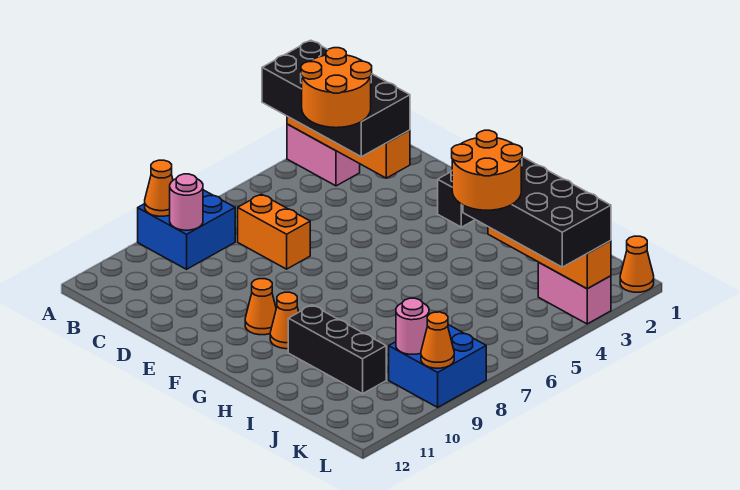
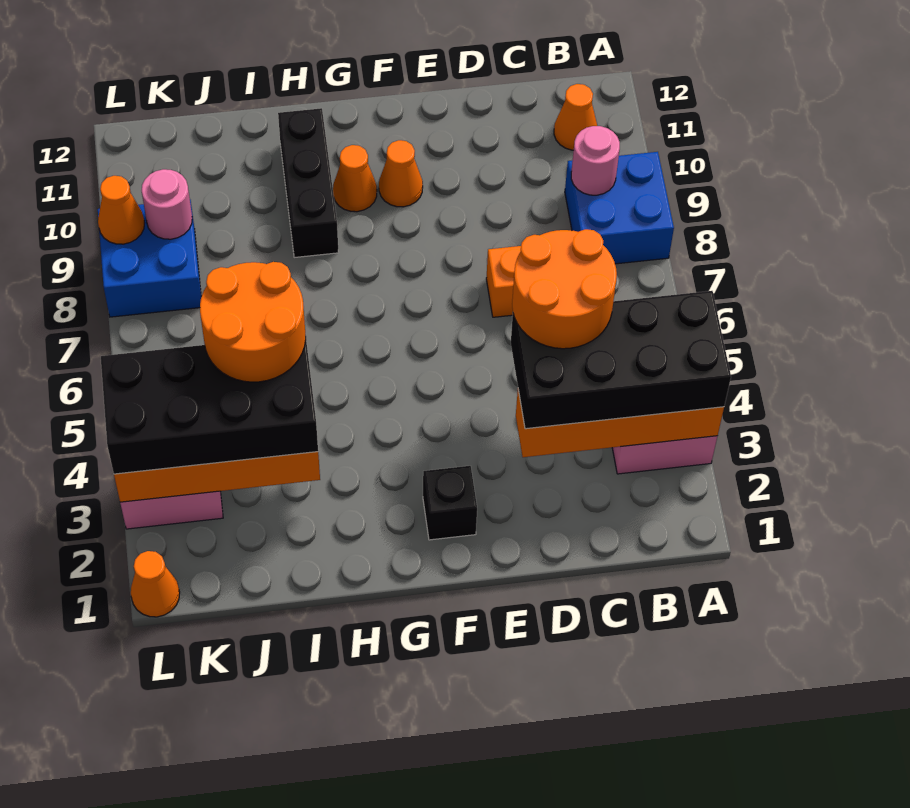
orange 1x1 cone [145,160,173,216] -> orange 1x1 cone moved to [554,84,597,150]
black 1x3 brick [288,305,386,394] -> black 1x3 brick turned to [278,108,339,257]

